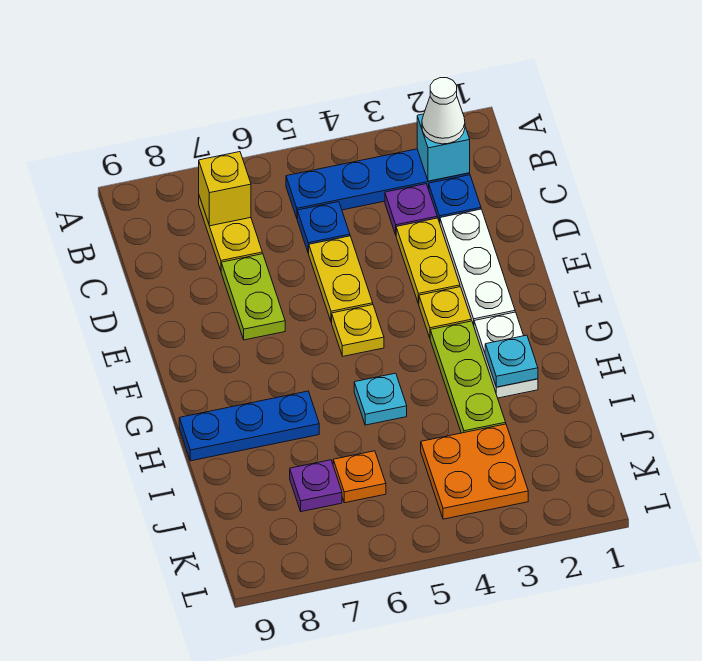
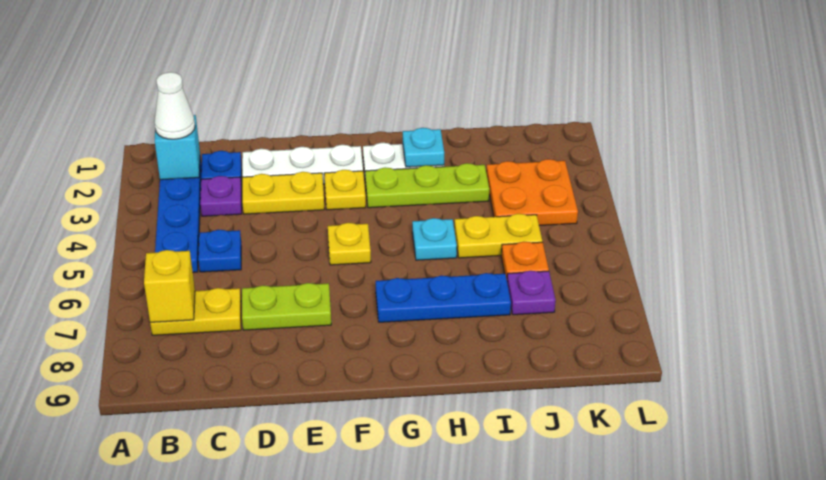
yellow 1x2 plate [308,236,373,322] -> yellow 1x2 plate moved to [454,214,542,258]
blue 1x3 plate [179,391,319,461] -> blue 1x3 plate turned to [376,273,511,322]

